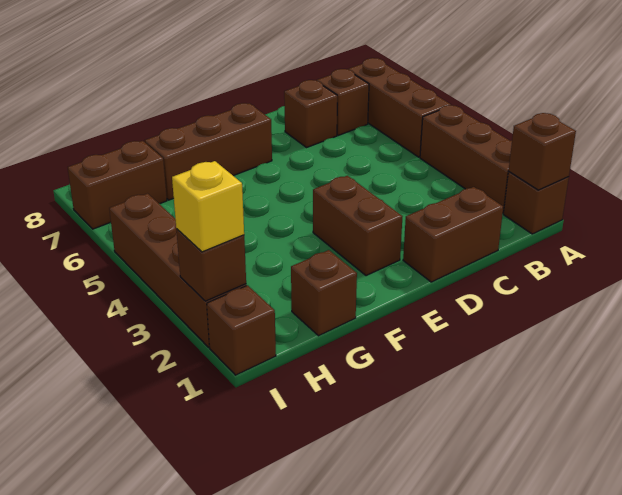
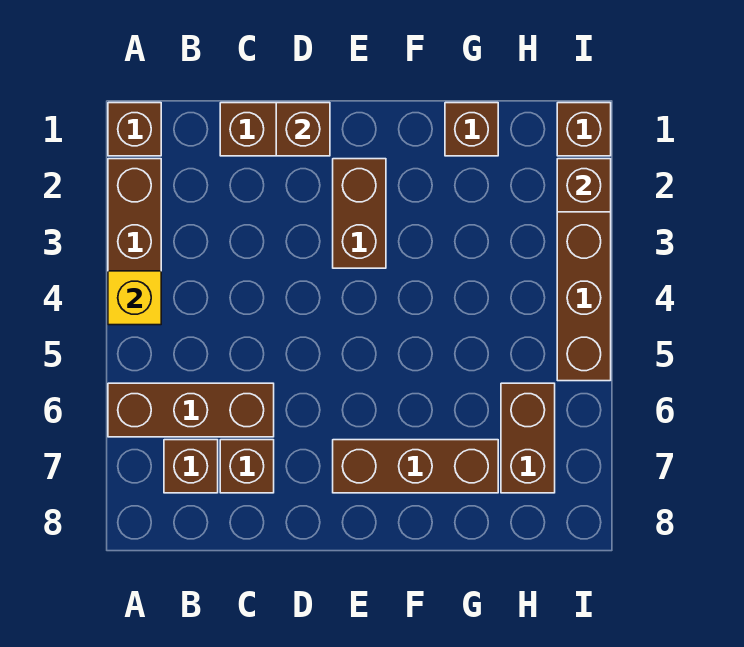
brown 1x1 brick [509,113,576,190] -> brown 1x1 brick moved to [276,103,330,156]
brown 1x3 brick [348,58,451,157] -> brown 1x3 brick turned to [108,383,274,437]
brown 1x2 brick [68,141,167,229] -> brown 1x2 brick turned to [501,383,555,493]
yellow 1x1 brick [172,161,244,252] -> yellow 1x1 brick moved to [108,271,161,325]

